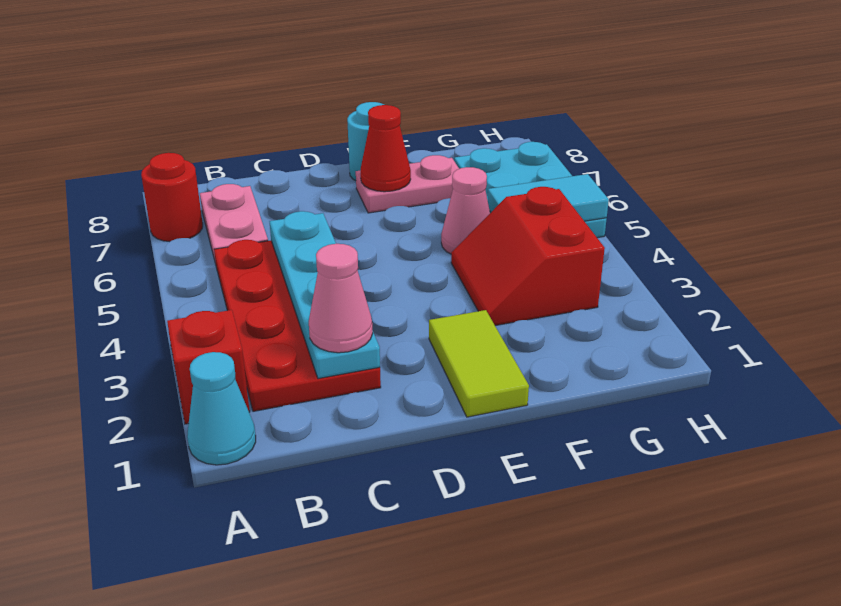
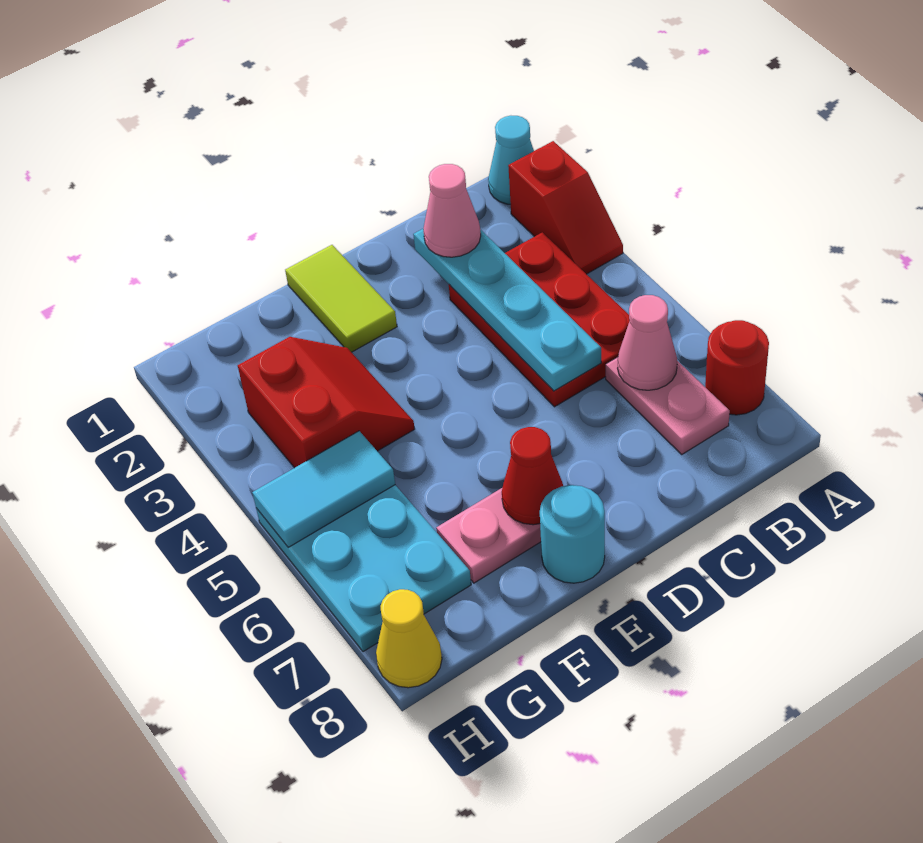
red 2x4 plate [214,240,381,411] -> red 2x3 plate [449,232,629,407]
pink 1x1 cone [441,167,490,254] -> pink 1x1 cone moved to [618,295,677,390]
none -> yellow 1x1 cone [376,589,442,688]

